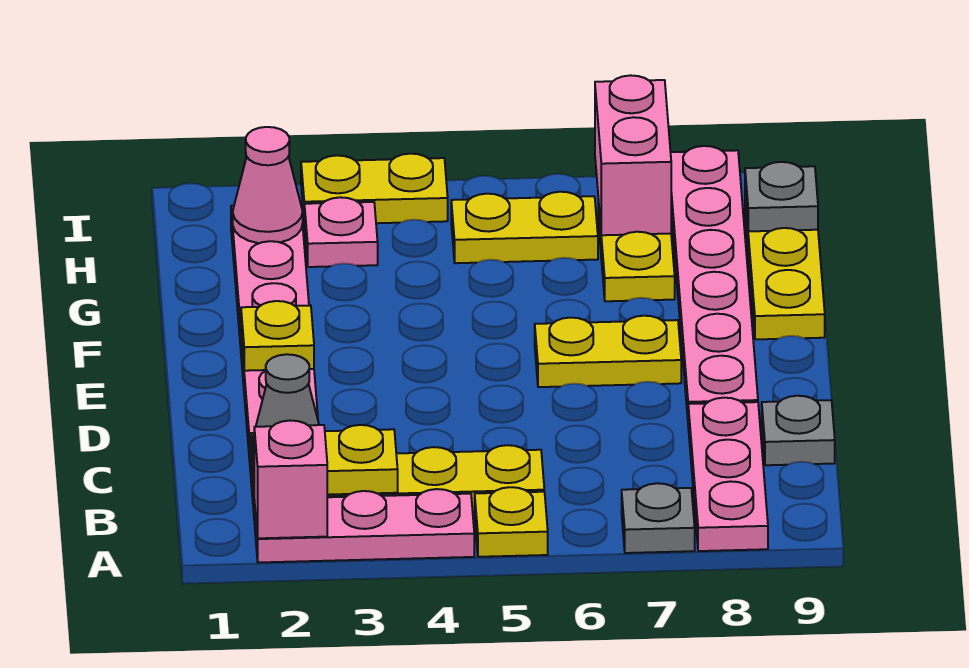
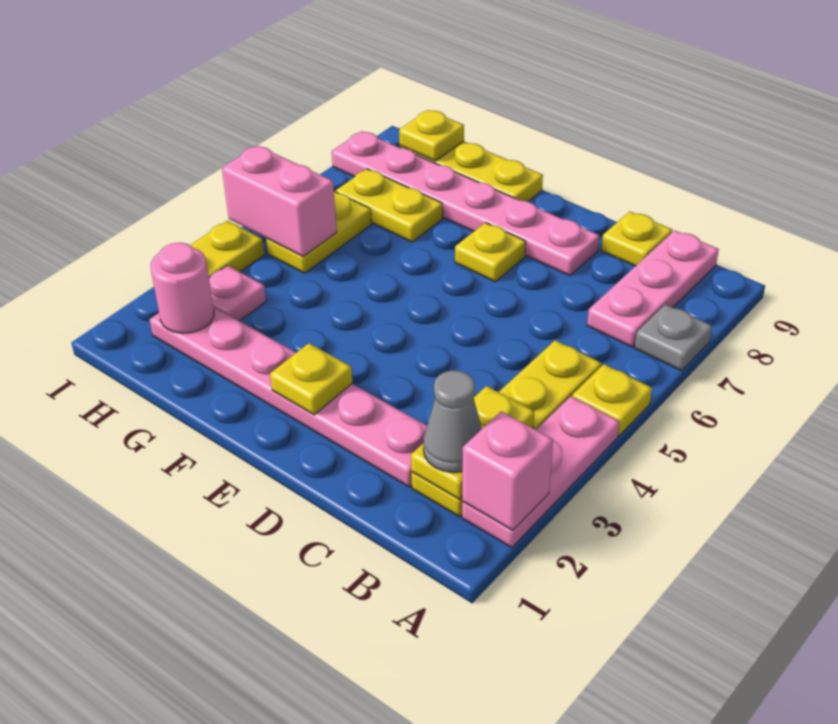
pink 1x3 plate [688,398,768,551] -> pink 1x3 plate turned to [587,230,719,347]
grey 1x1 plate [762,396,835,465] -> yellow 1x1 plate [601,212,672,266]
yellow 1x2 plate [535,316,681,387] -> yellow 1x1 plate [455,223,526,282]
pink 1x1 cone [233,127,303,243] -> pink 1x1 round brick [151,243,214,333]
pink 1x2 brick [595,75,671,235] -> pink 1x2 brick moved to [222,146,337,256]
grey 1x1 plate [745,162,818,231] -> yellow 1x1 plate [399,110,464,161]

